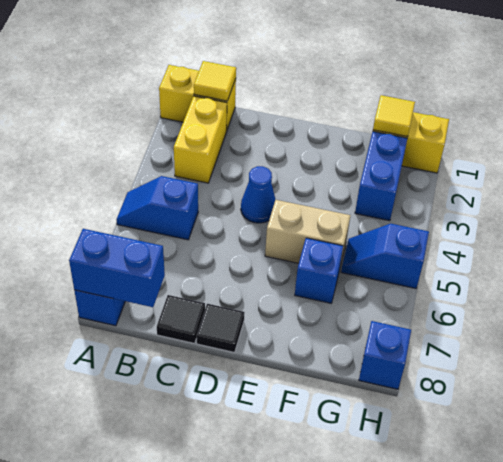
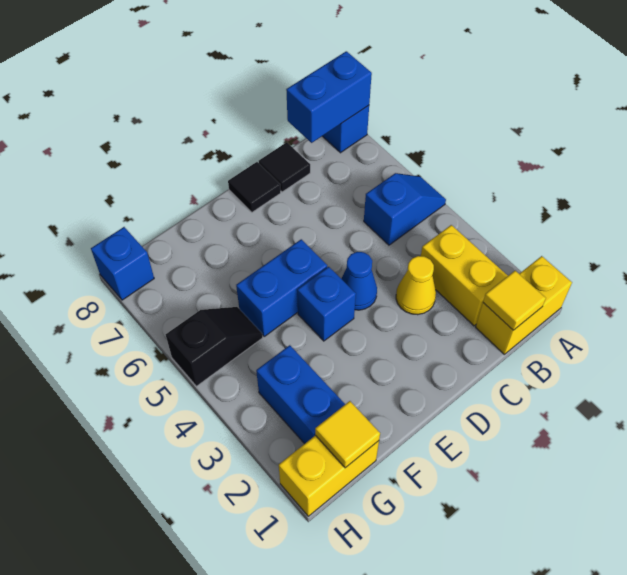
none -> yellow 1x1 cone [396,256,436,315]
tan 1x2 brick [265,200,351,266] -> blue 1x2 brick [236,239,327,336]
blue 1x1 brick [295,238,343,303] -> blue 1x1 brick moved to [297,267,356,341]
blue 1x2 slope [341,224,429,288] -> black 1x2 slope [166,307,263,386]

